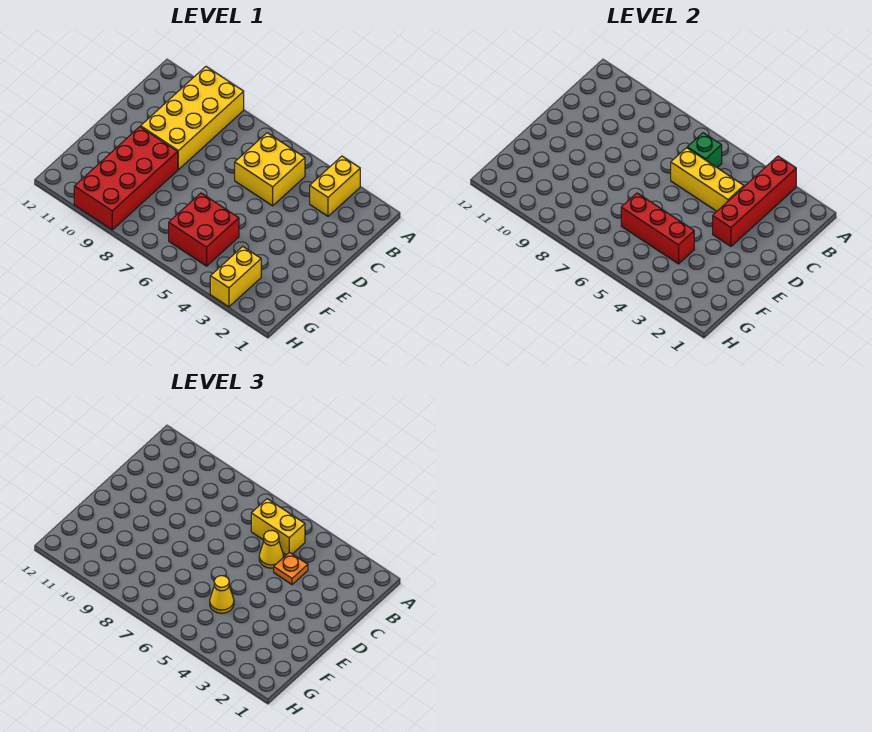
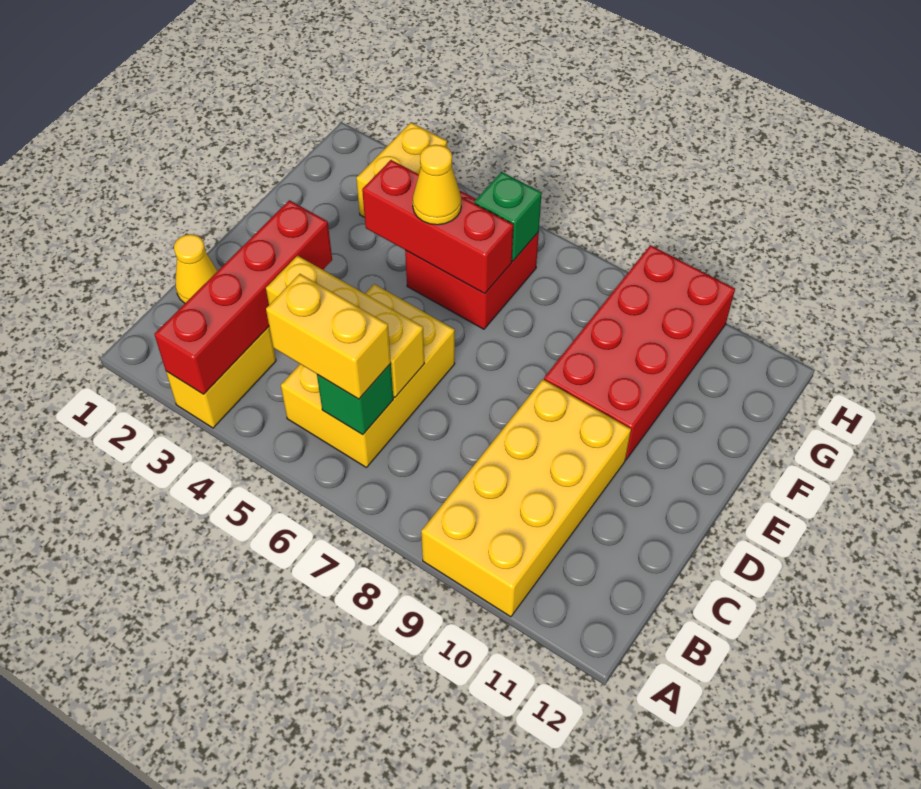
yellow 2x2 brick [235,133,305,206] -> yellow 2x3 brick [281,284,455,467]
orange 1x1 plate [274,552,308,585] -> none
yellow 1x1 cone [259,530,283,568] -> yellow 1x1 cone moved to [174,234,217,303]
none -> green 1x1 brick [474,172,542,261]

